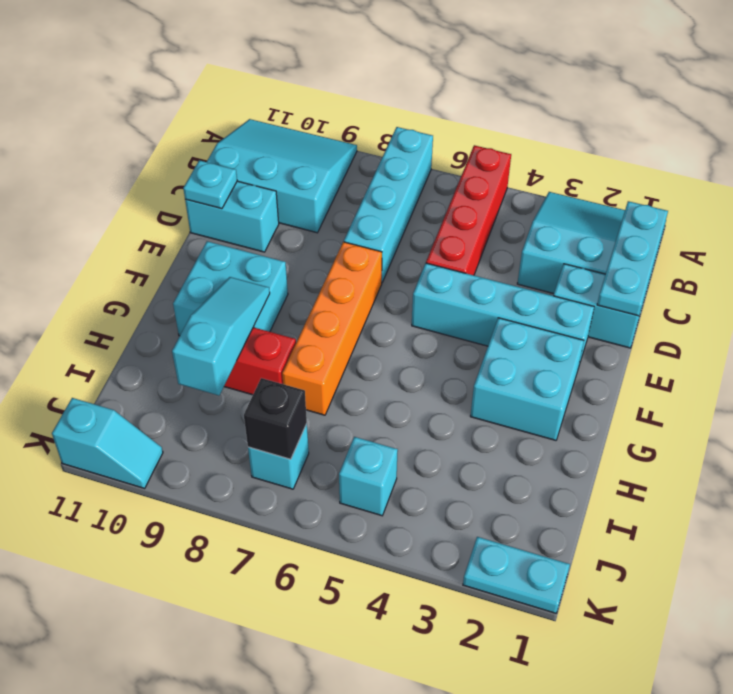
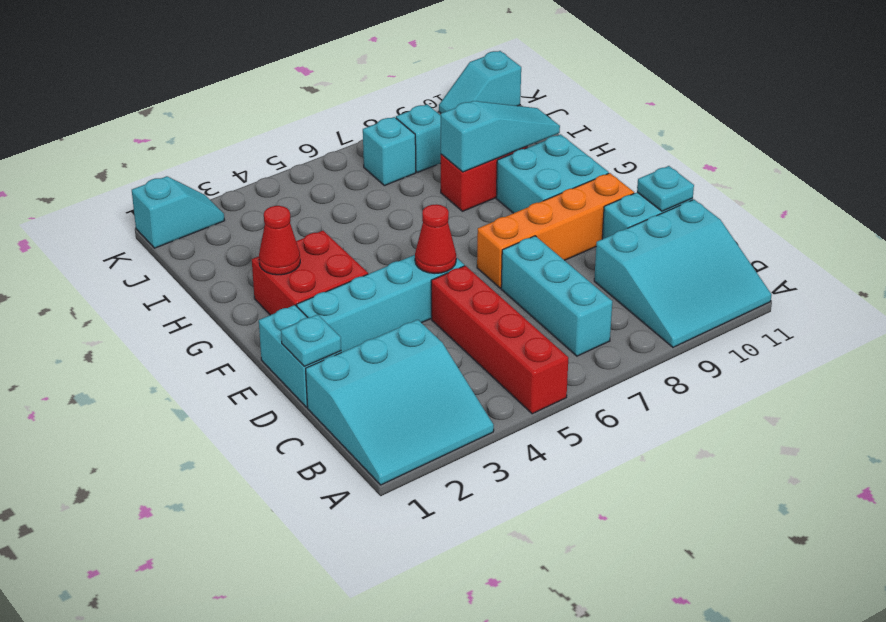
cyan 1x4 brick [344,127,433,282] -> cyan 1x3 brick [501,236,612,356]
cyan 1x3 plate [597,201,668,316] -> cyan 1x1 plate [281,314,341,366]
cyan 1x2 brick [553,264,644,348] -> cyan 1x2 brick turned to [259,305,341,407]
none -> red 1x1 cone [415,204,456,273]
orange 1x4 brick [282,242,382,415] -> orange 1x4 brick turned to [477,173,634,288]
cyan 2x2 brick [470,318,584,440] -> red 2x2 brick [252,231,368,315]
none -> red 1x1 cone [259,206,300,275]
cyan 1x3 slope [172,277,270,396] -> cyan 1x3 slope turned to [441,101,560,172]
cyan 1x1 brick [339,437,398,516] -> cyan 1x1 brick moved to [396,105,441,172]
black 1x1 brick [244,378,307,459] -> none
cyan 1x2 plate [463,537,570,613] -> cyan 1x2 slope [132,176,225,248]

